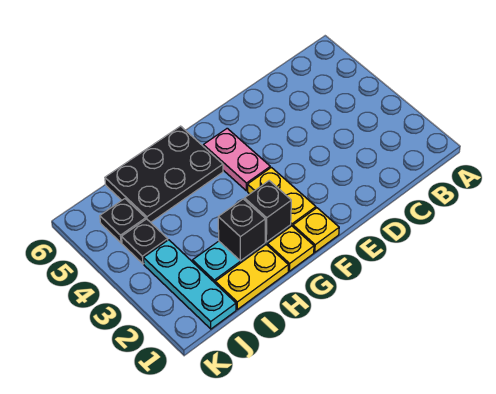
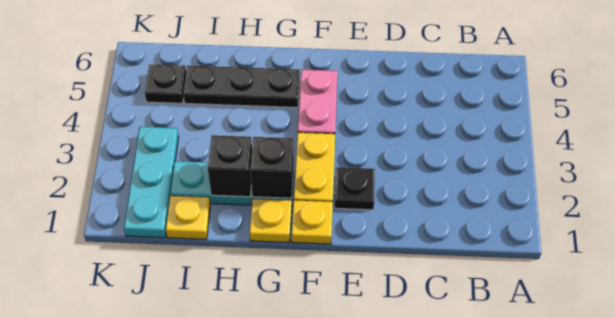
black 2x3 plate [105,126,223,222] -> black 1x3 plate [183,65,300,108]
yellow 1x2 plate [215,245,288,309] -> yellow 1x1 plate [166,196,210,239]
black 1x1 plate [122,219,168,264] -> black 1x1 plate moved to [335,167,375,210]

